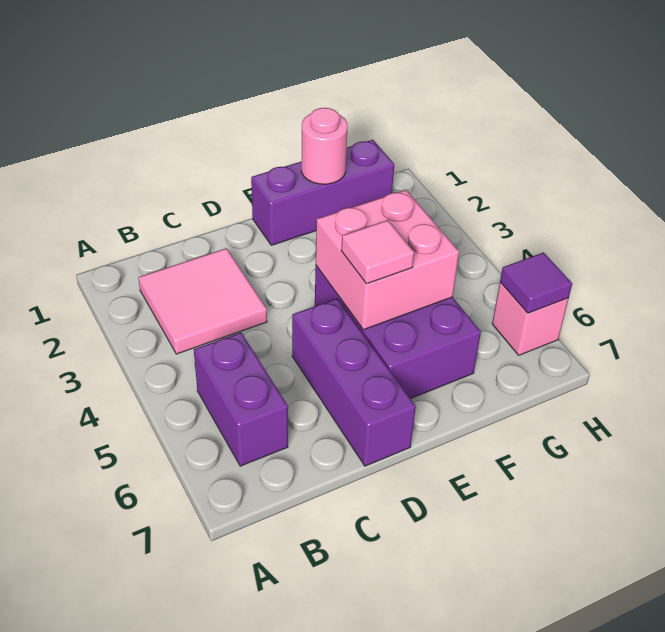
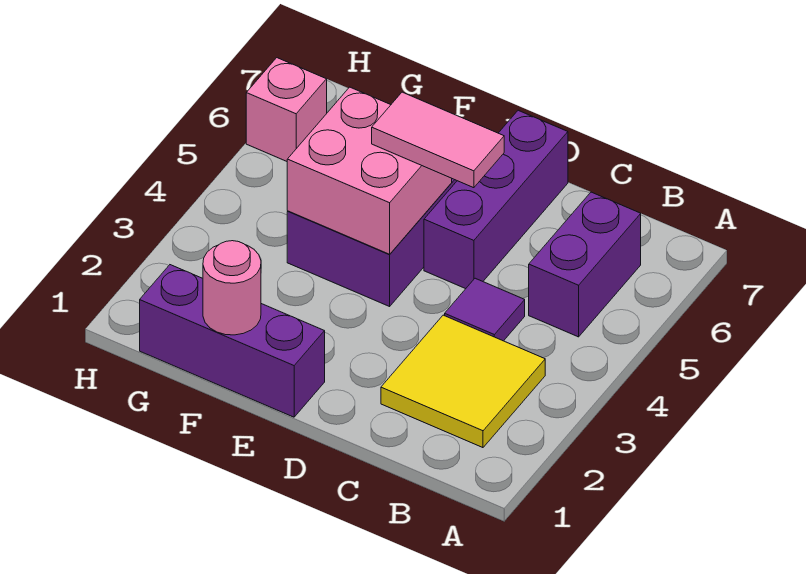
pink 2x2 tile [138,248,267,354] -> yellow 2x2 tile [381,315,545,448]
pink 1x1 tile [341,220,414,284] -> pink 1x2 tile [372,92,504,188]
purple 1x1 tile [500,252,572,313] -> purple 1x1 tile moved to [445,278,525,341]

